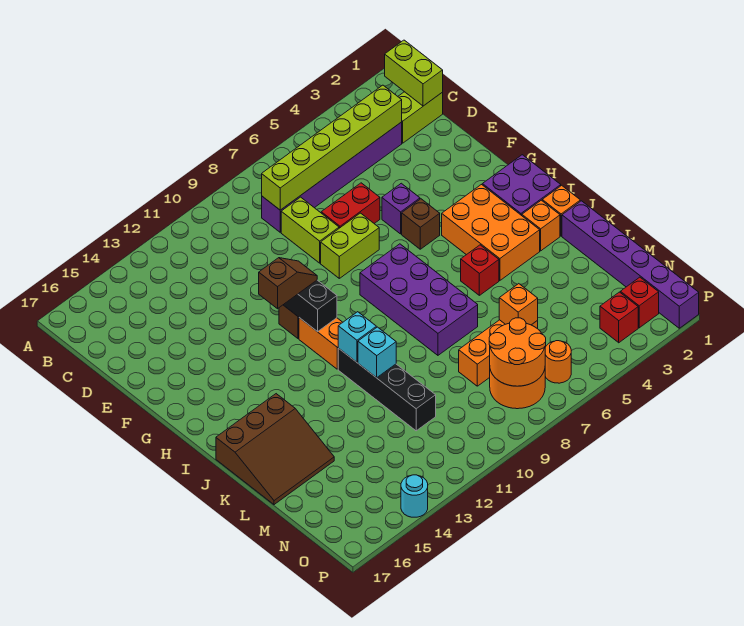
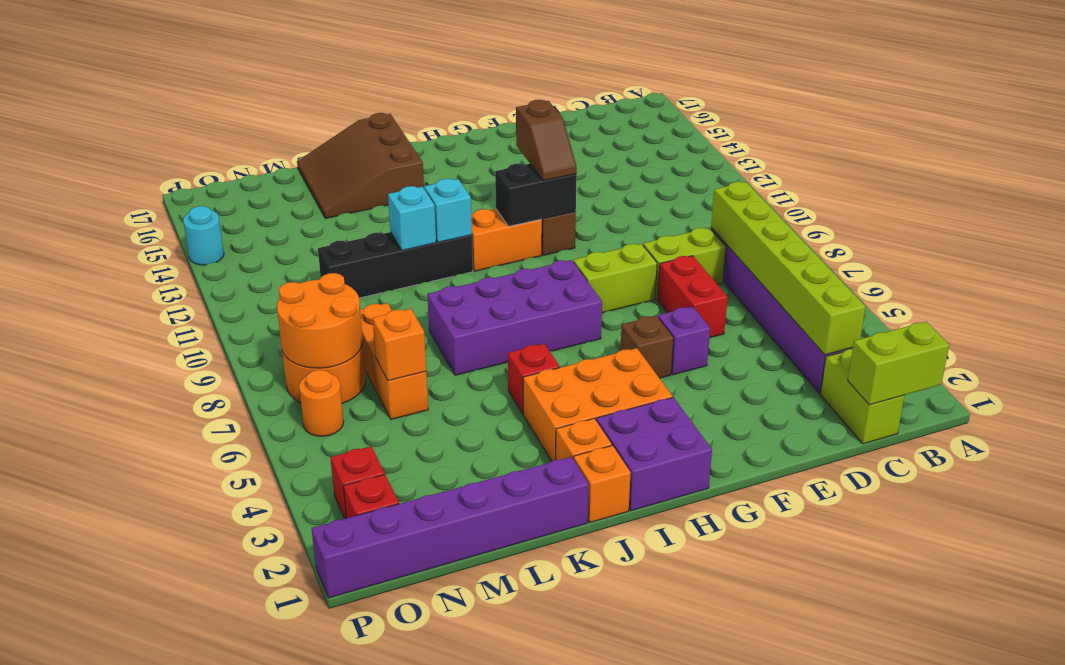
lime 1x2 brick [321,213,379,278] -> lime 1x2 brick turned to [573,244,657,313]

